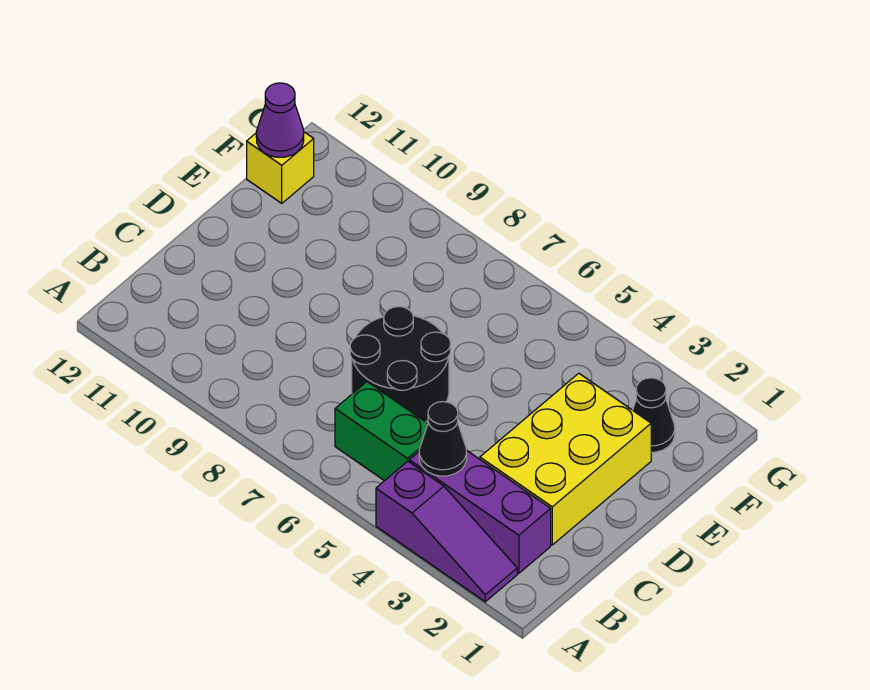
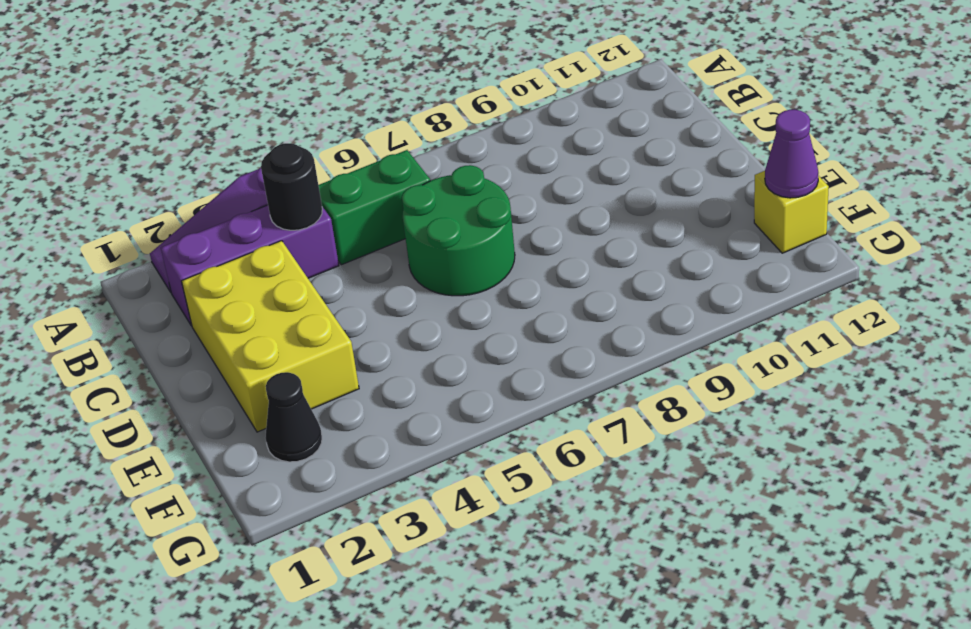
black 1x1 cone [419,402,467,476] -> black 1x1 round brick [261,143,322,230]
black 2x2 round brick [350,307,451,422] -> green 2x2 round brick [402,165,515,296]

